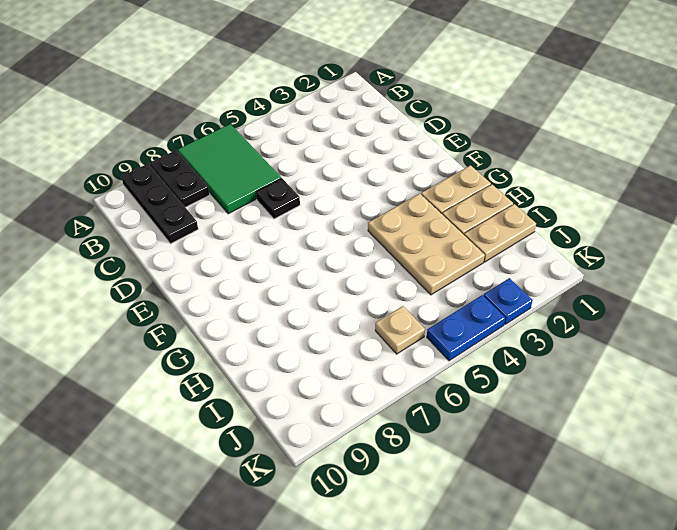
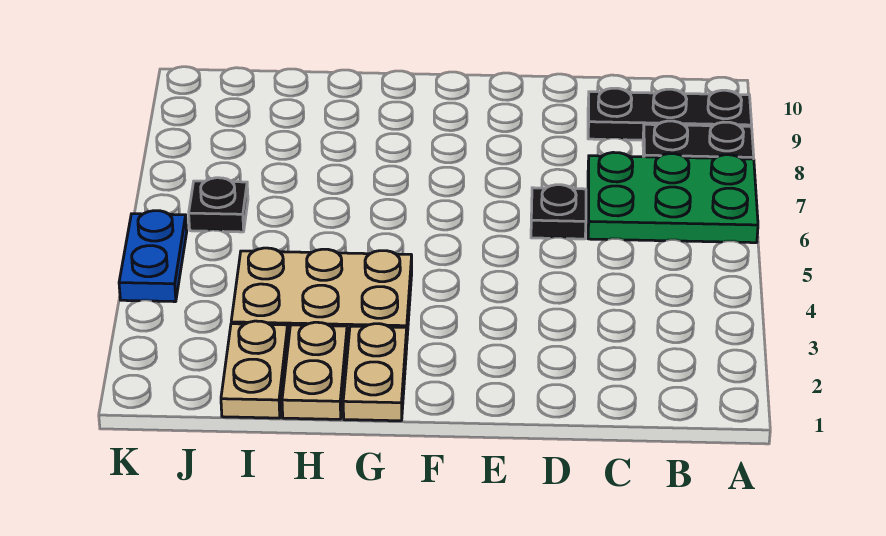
green 2x3 tile [178,124,281,214] -> green 2x3 plate [588,152,758,243]
tan 1x1 plate [375,306,425,354] -> black 1x1 plate [189,178,248,232]
blue 1x1 plate [483,278,533,325] -> none

